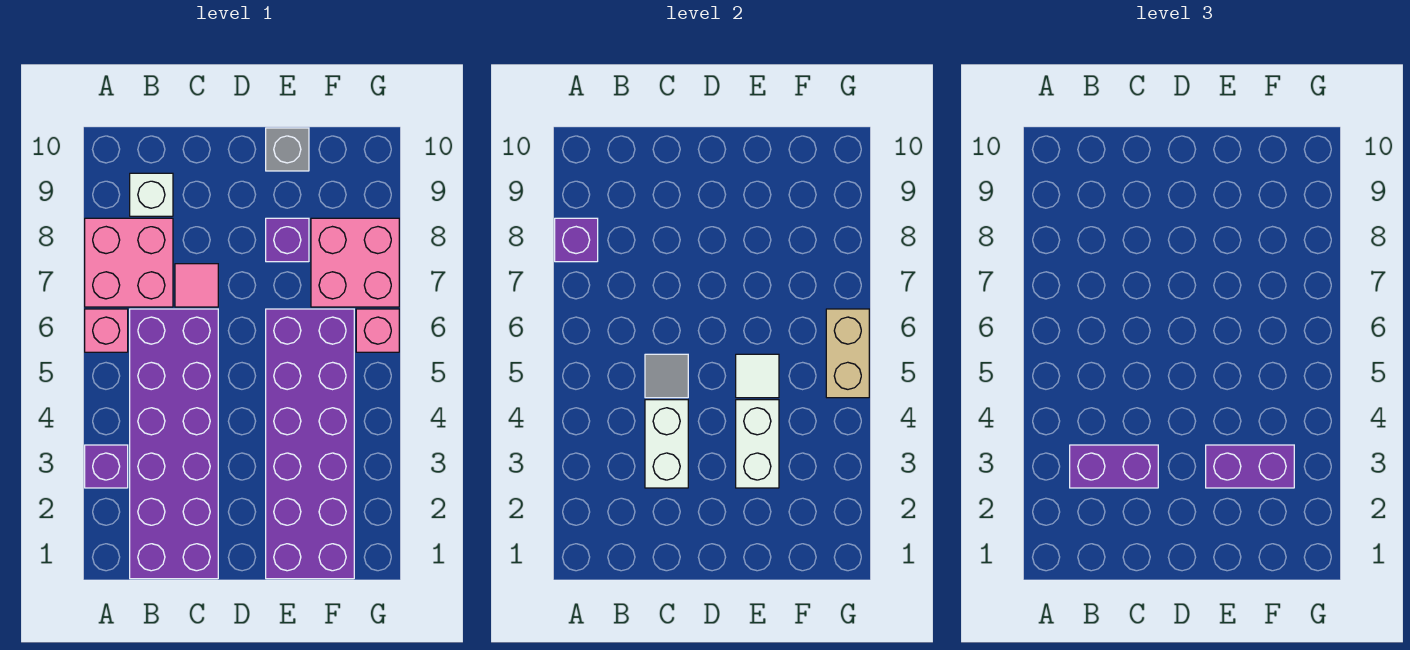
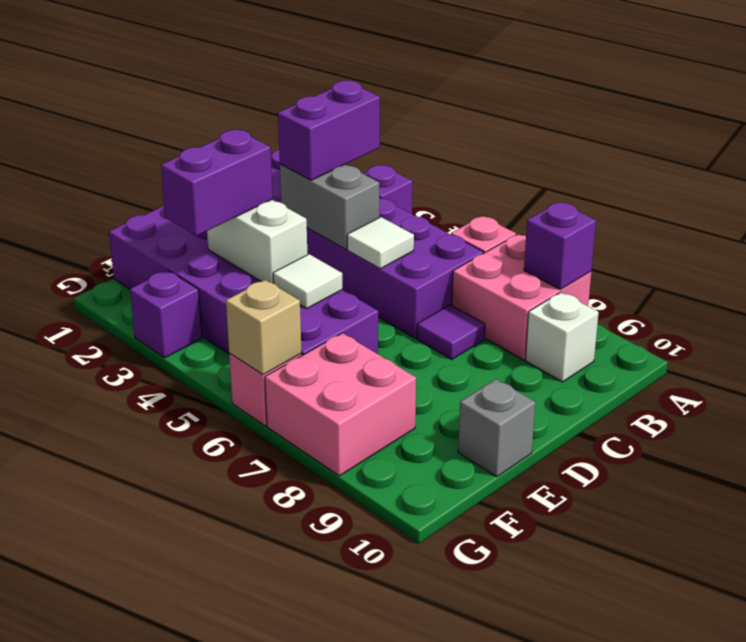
white 1x2 brick [645,400,688,488] -> grey 1x2 brick [280,164,379,249]
grey 1x1 tile [645,354,688,398] -> white 1x1 tile [347,217,414,269]
pink 1x1 tile [175,264,218,307] -> purple 1x1 tile [417,305,485,359]
purple 1x1 brick [266,218,309,262] -> purple 1x1 brick moved to [130,270,202,358]
tan 1x2 brick [826,309,869,398] -> tan 1x1 brick [226,280,302,375]

